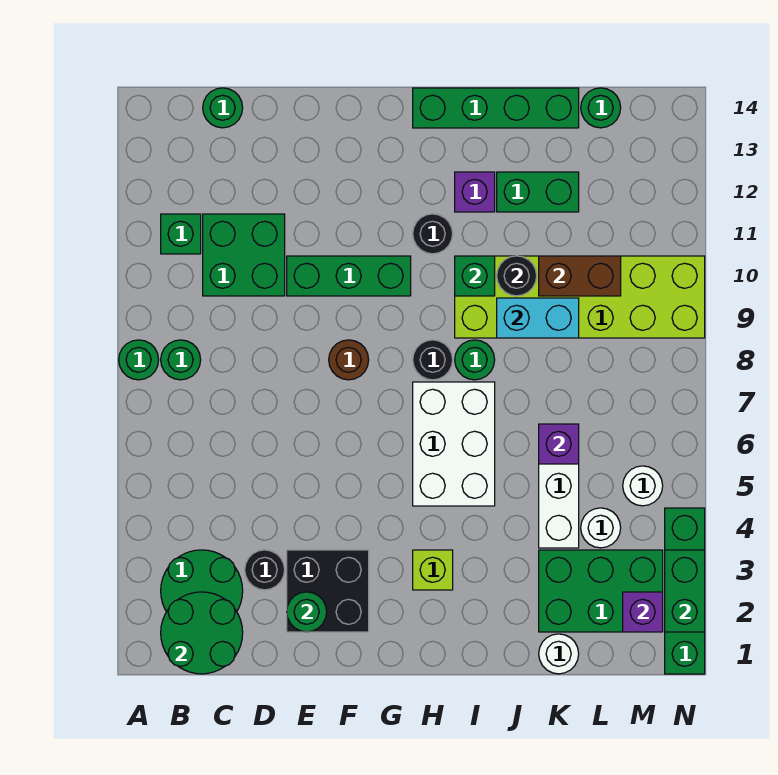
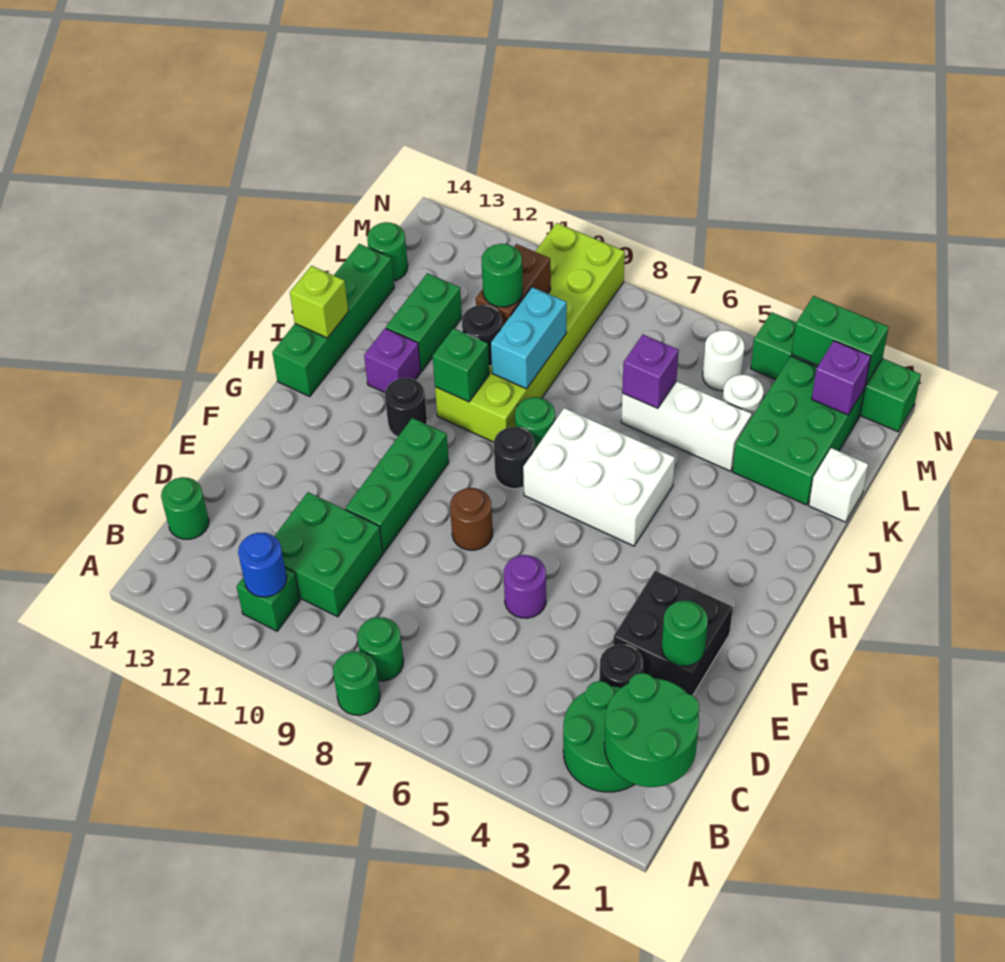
none -> blue 1x1 round brick [238,533,287,597]
none -> purple 1x1 round brick [504,555,546,618]
lime 1x1 brick [413,550,453,590] -> lime 1x1 brick moved to [290,266,348,338]
white 1x1 round brick [539,634,579,674] -> white 1x1 brick [809,448,868,522]
none -> green 1x1 round brick [482,244,523,307]

